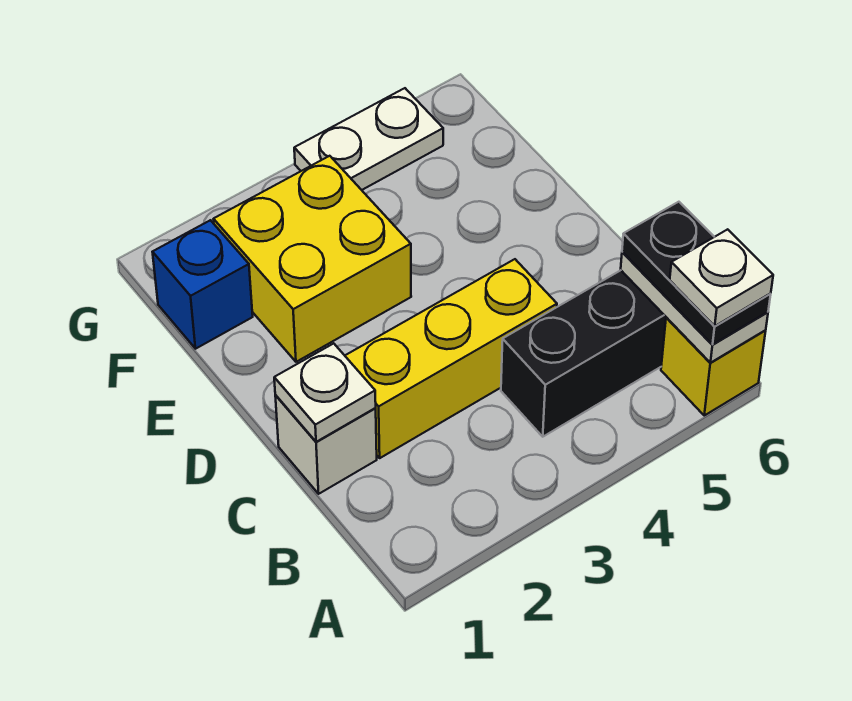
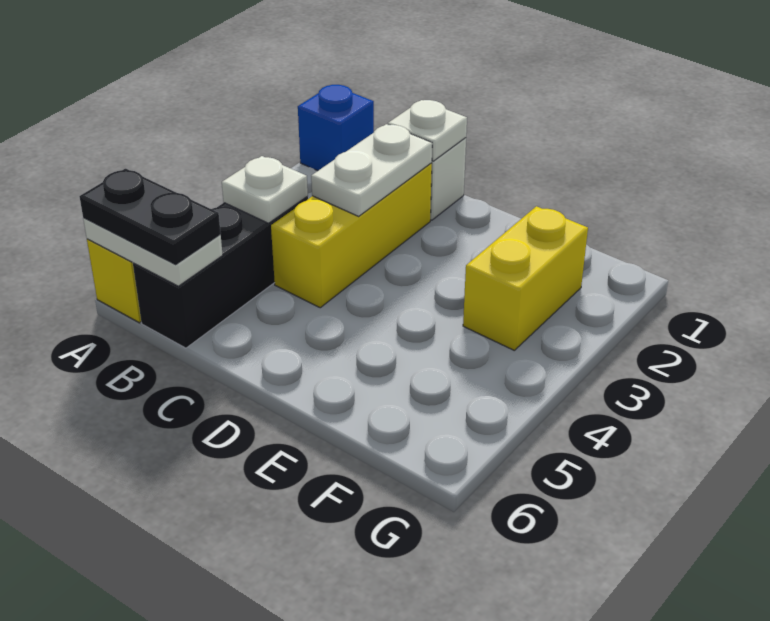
white 1x1 plate [670,229,773,326] -> white 1x1 plate moved to [222,156,308,223]
yellow 2x2 brick [214,156,411,362] -> yellow 1x2 brick [463,206,588,350]
blue 1x1 brick [153,220,253,349] -> blue 1x1 brick moved to [298,85,374,171]
white 1x2 plate [294,88,443,190] -> white 1x2 plate moved to [311,124,432,216]

